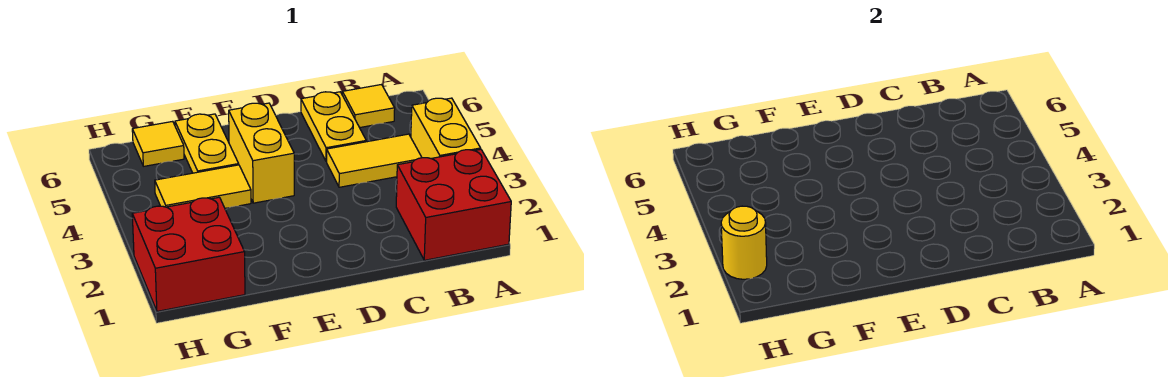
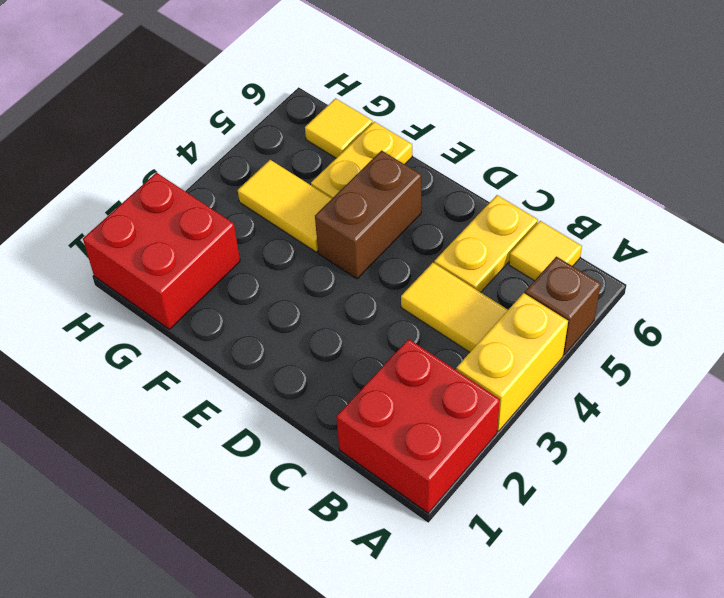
none -> brown 1x1 brick [525,257,601,355]
yellow 1x2 brick [229,103,294,203] -> brown 1x2 brick [315,151,421,279]
yellow 1x1 round brick [721,206,767,279] -> none

